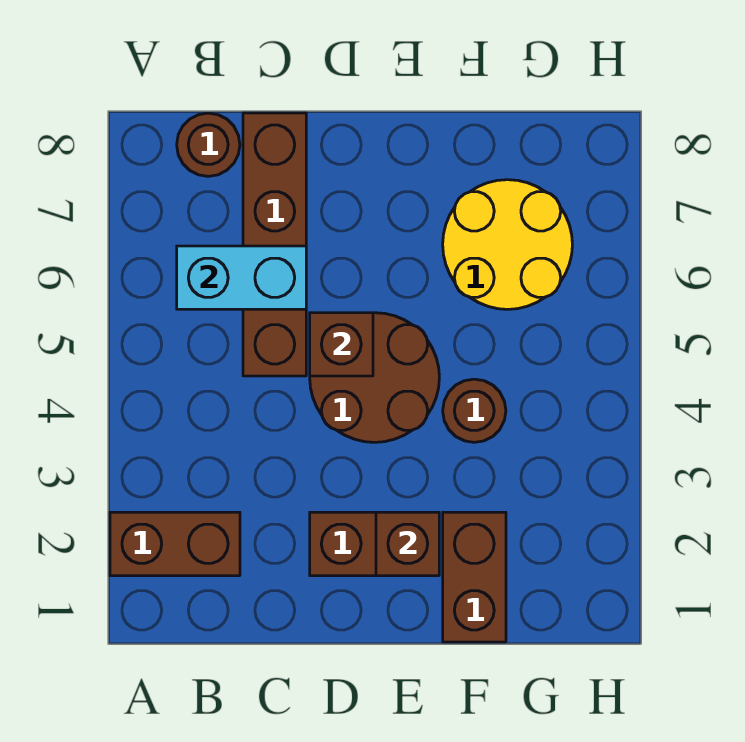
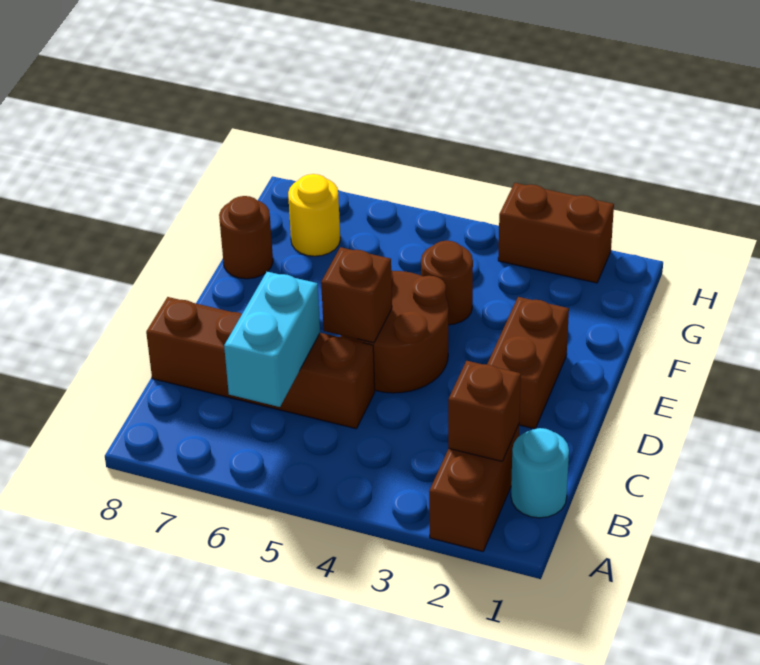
none -> cyan 1x1 round brick [511,428,569,518]
brown 1x1 round brick [177,113,240,176] -> brown 1x1 round brick moved to [219,196,273,279]
brown 1x1 brick [376,512,439,576] -> brown 1x1 brick moved to [448,361,521,461]
brown 1x2 brick [443,512,506,642] -> brown 1x2 brick moved to [498,183,614,283]
yellow 2x2 round brick [443,180,572,309] -> yellow 1x1 round brick [288,174,340,256]

